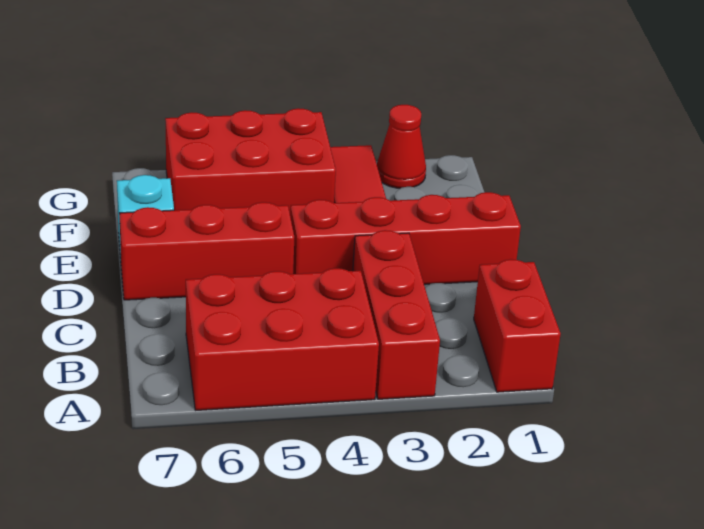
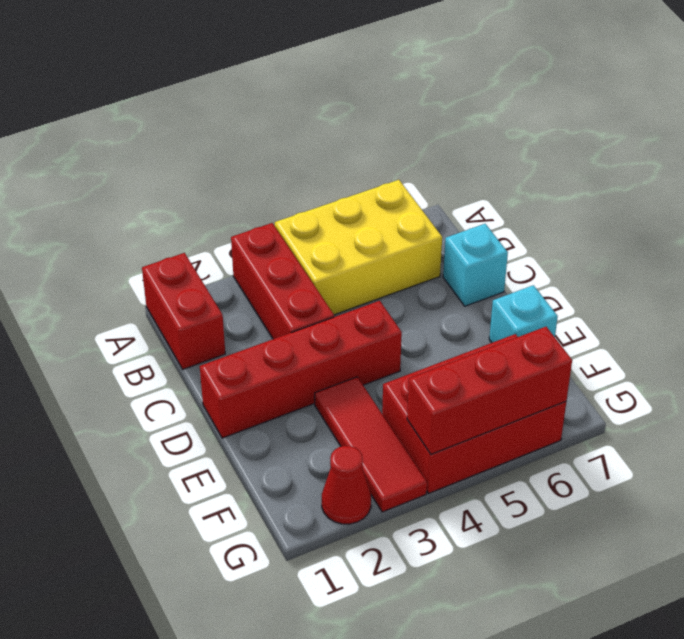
red 2x3 brick [186,268,379,410] -> yellow 2x3 brick [275,180,442,315]
none -> cyan 1x1 brick [443,224,508,306]
red 1x3 brick [119,202,294,300] -> red 1x3 brick moved to [407,327,572,454]

